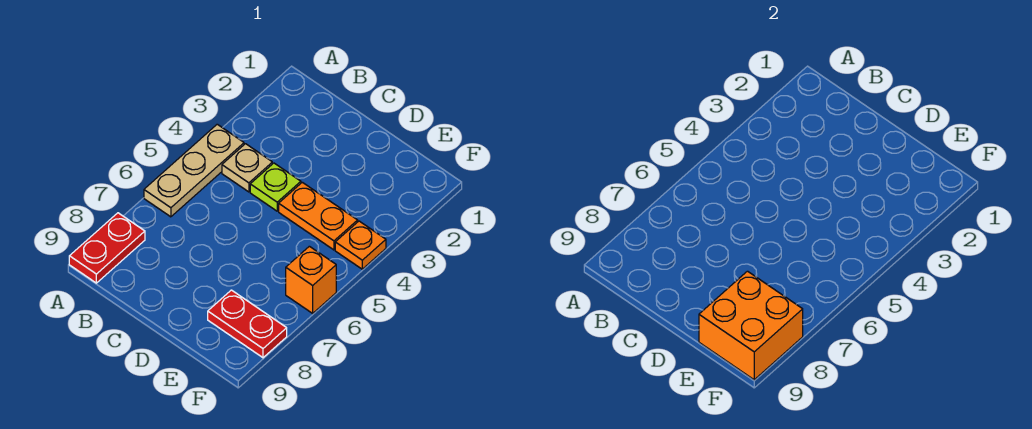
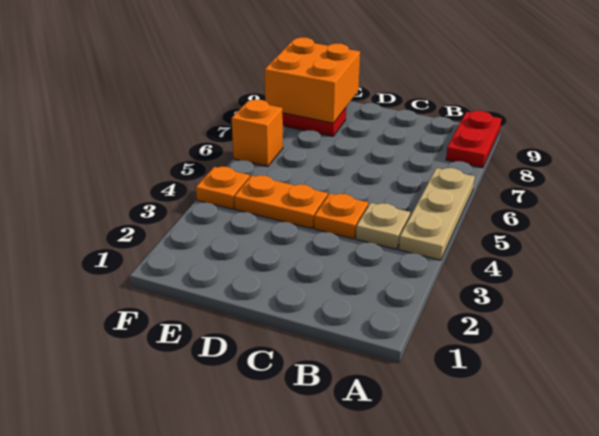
lime 1x1 plate [250,163,301,211] -> orange 1x1 plate [314,194,368,239]

